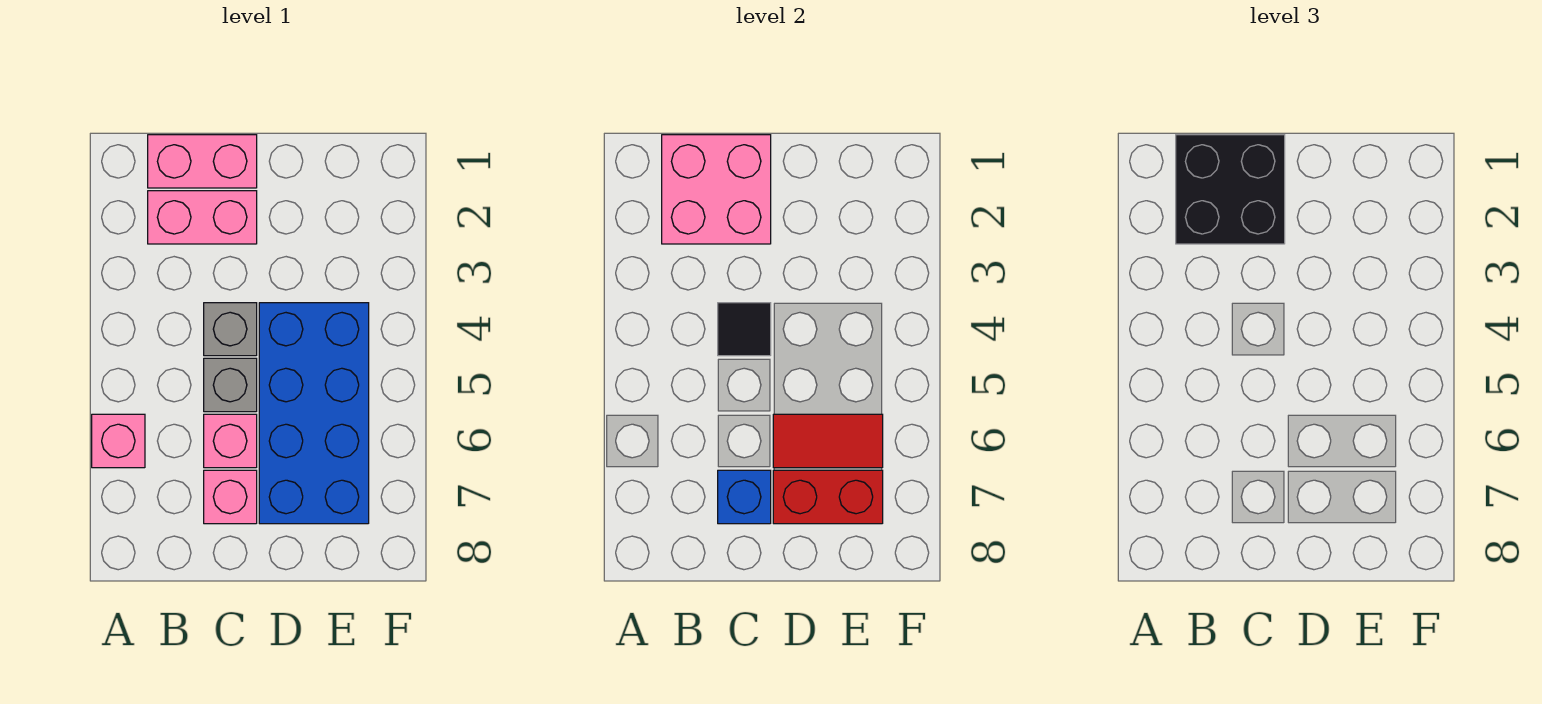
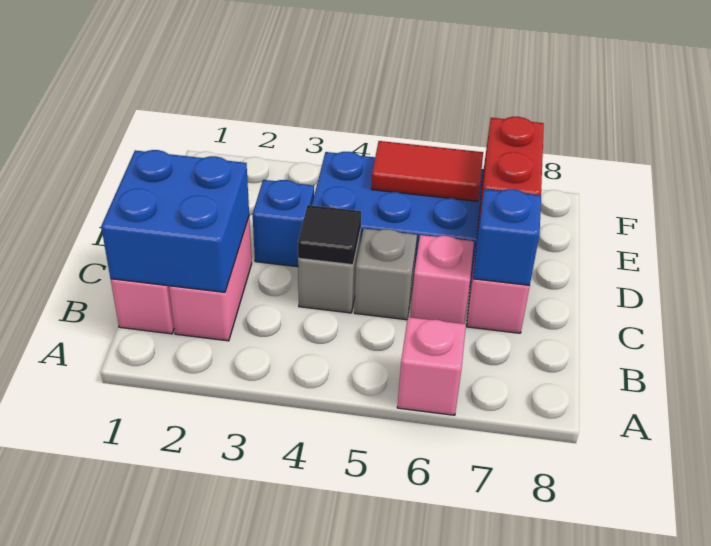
pink 2x2 brick [662,135,771,244] -> blue 2x2 brick [101,150,249,292]
black 2x2 brick [1176,135,1285,244] -> none
none -> blue 1x1 brick [253,180,314,267]
red 1x2 tile [773,414,883,468] -> red 1x2 tile turned to [371,141,483,201]

